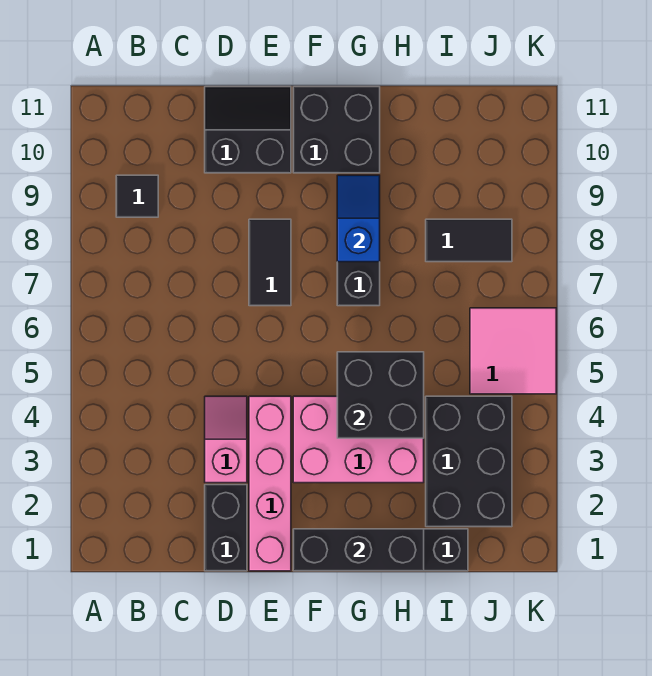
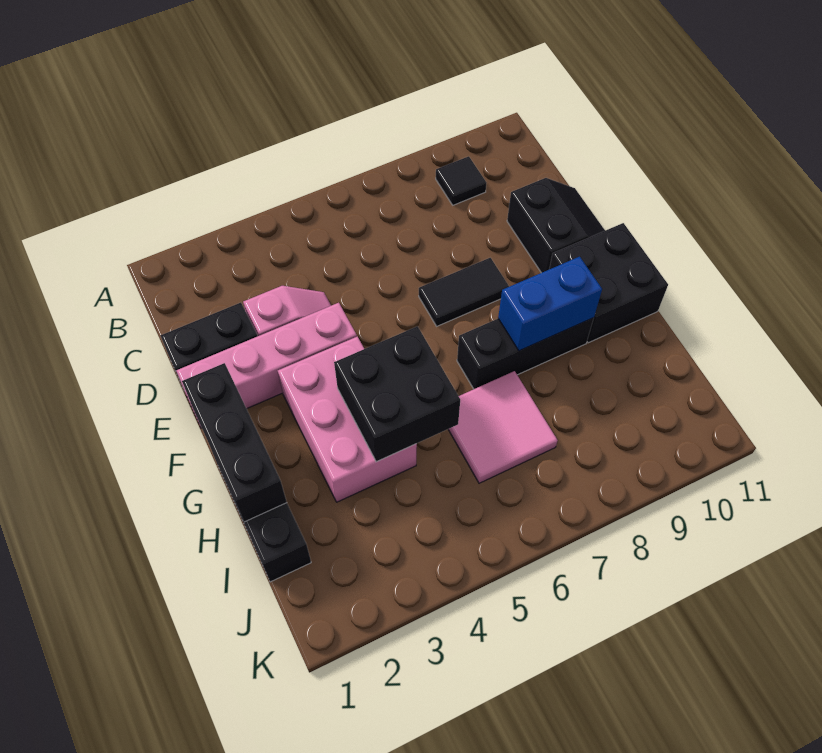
blue 1x2 slope [337,175,380,262] -> blue 1x2 brick [498,257,602,351]
black 2x3 brick [426,396,512,527] -> none
black 1x2 tile [426,219,512,262] -> none
pink 2x2 tile [470,308,556,394] -> pink 2x2 tile moved to [448,371,558,483]

